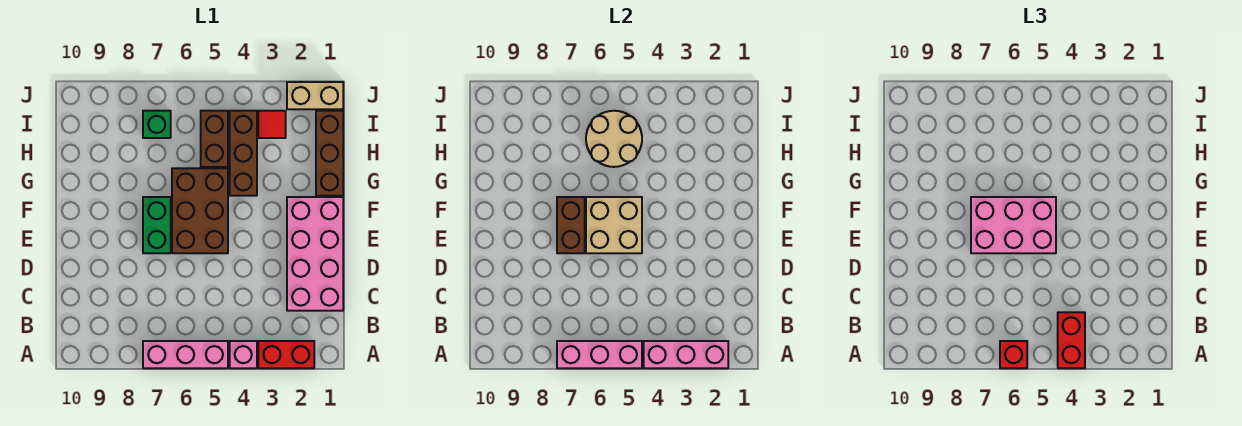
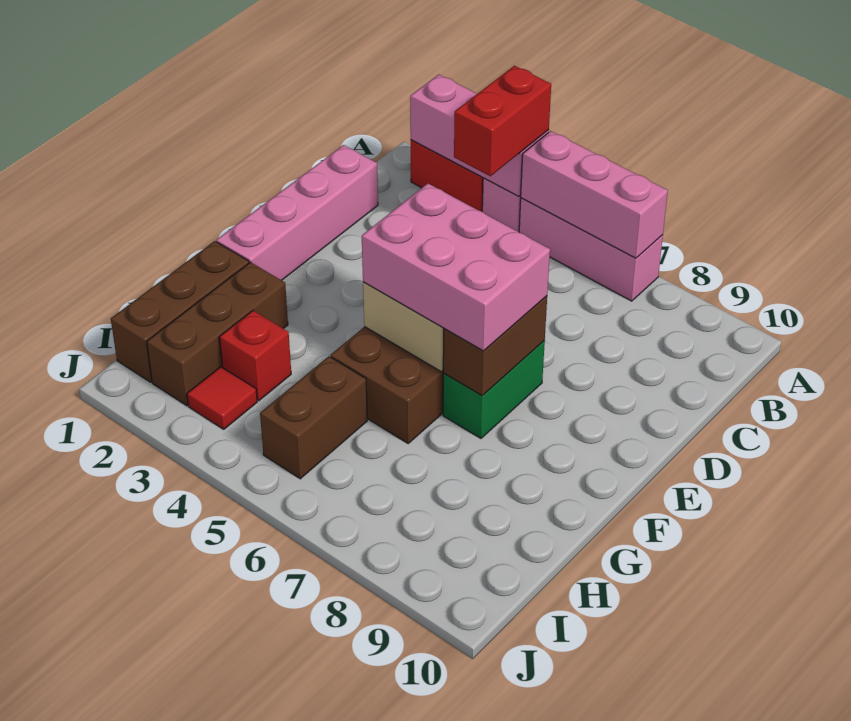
red 1x1 brick [1000,341,1027,368] -> red 1x1 brick moved to [220,311,291,401]
pink 2x4 brick [287,197,343,311] -> pink 1x4 brick [216,145,378,280]
brown 1x3 brick [230,111,257,196] -> brown 1x3 brick moved to [147,262,288,406]
tan 2x2 round brick [586,111,642,167] -> none
green 1x1 brick [143,111,171,138] -> none
tan 1x2 brick [287,82,343,109] -> none

